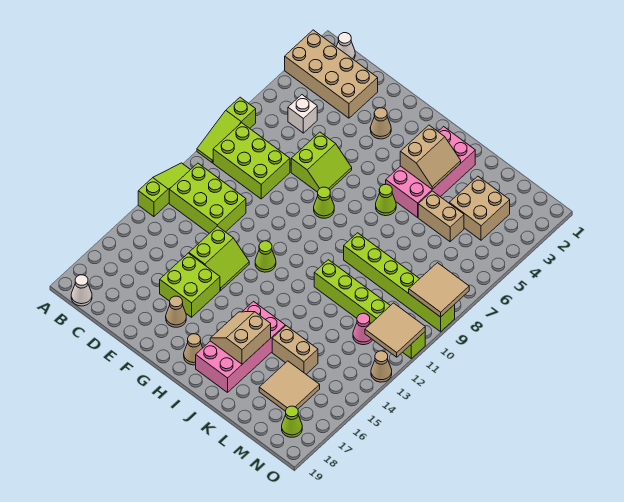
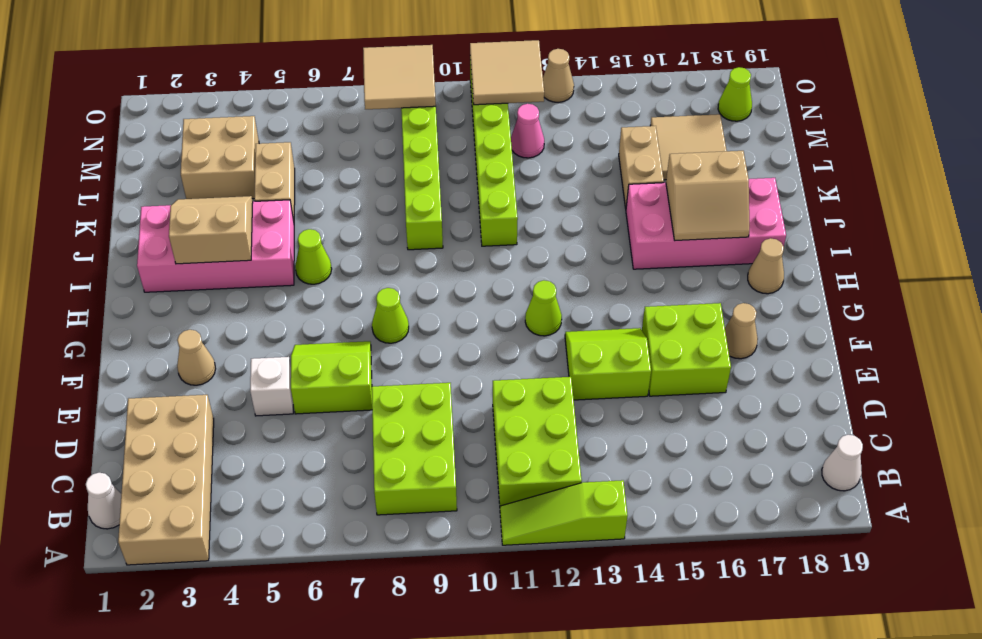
lime 1x3 slope [197,97,256,163] -> none
white 1x1 brick [288,95,317,133] -> white 1x1 brick moved to [250,357,293,416]

